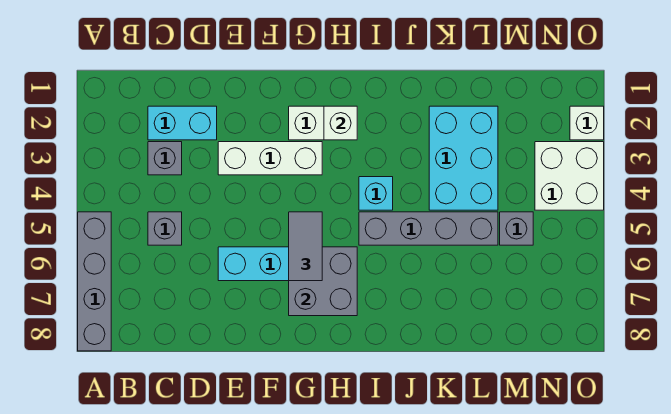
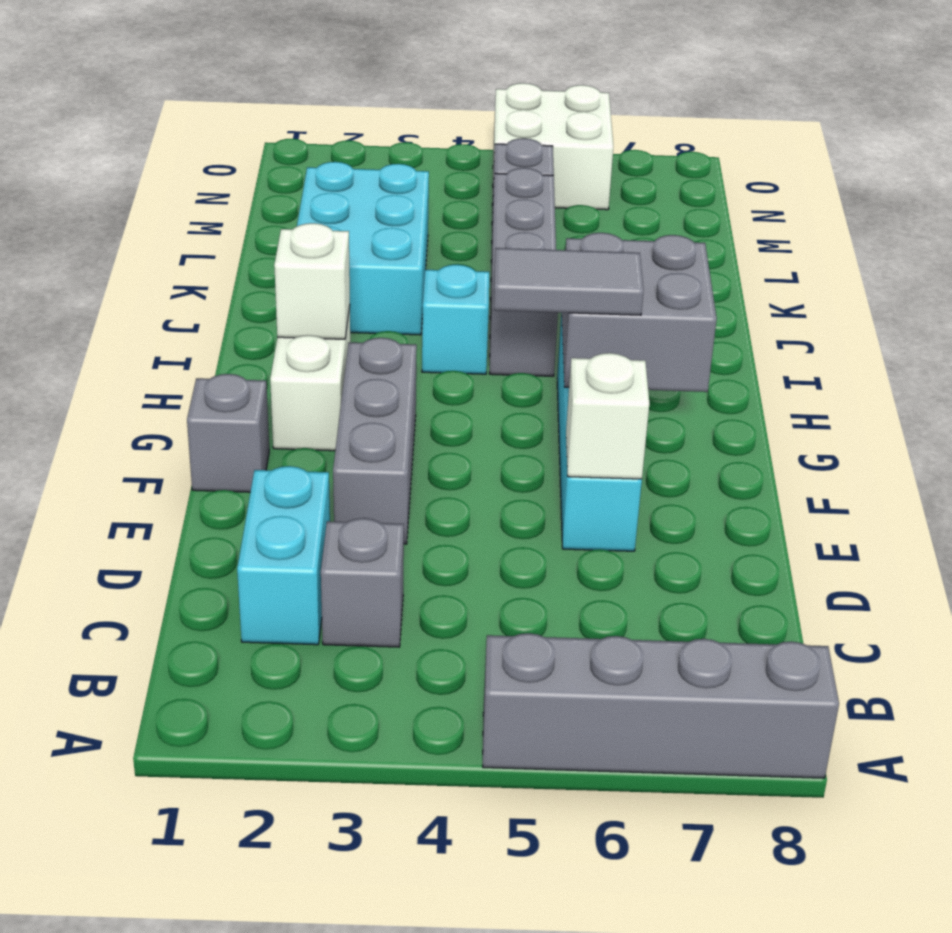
grey 1x1 brick [148,212,182,245] -> grey 1x1 brick moved to [187,374,269,492]
white 1x3 brick [218,142,322,175] -> grey 1x3 brick [333,338,417,544]
cyan 2x3 brick [429,106,498,210] -> cyan 2x3 brick turned to [297,162,429,335]
white 2x2 brick [535,142,604,210] -> white 2x2 brick moved to [492,83,613,210]
white 1x1 brick [570,106,604,140] -> white 1x1 brick moved to [566,353,649,479]

